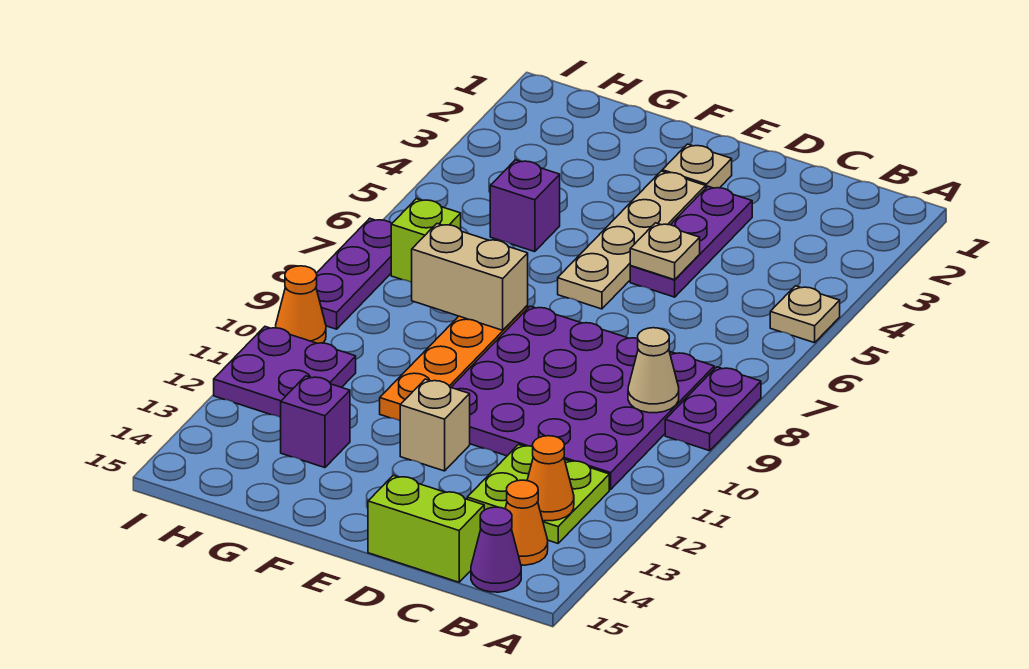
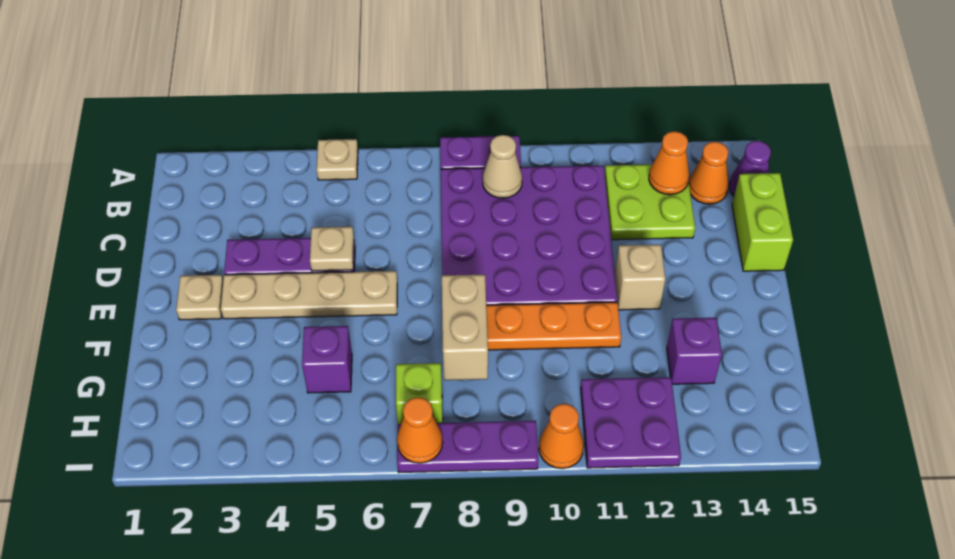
none -> orange 1x1 cone [397,397,443,463]

